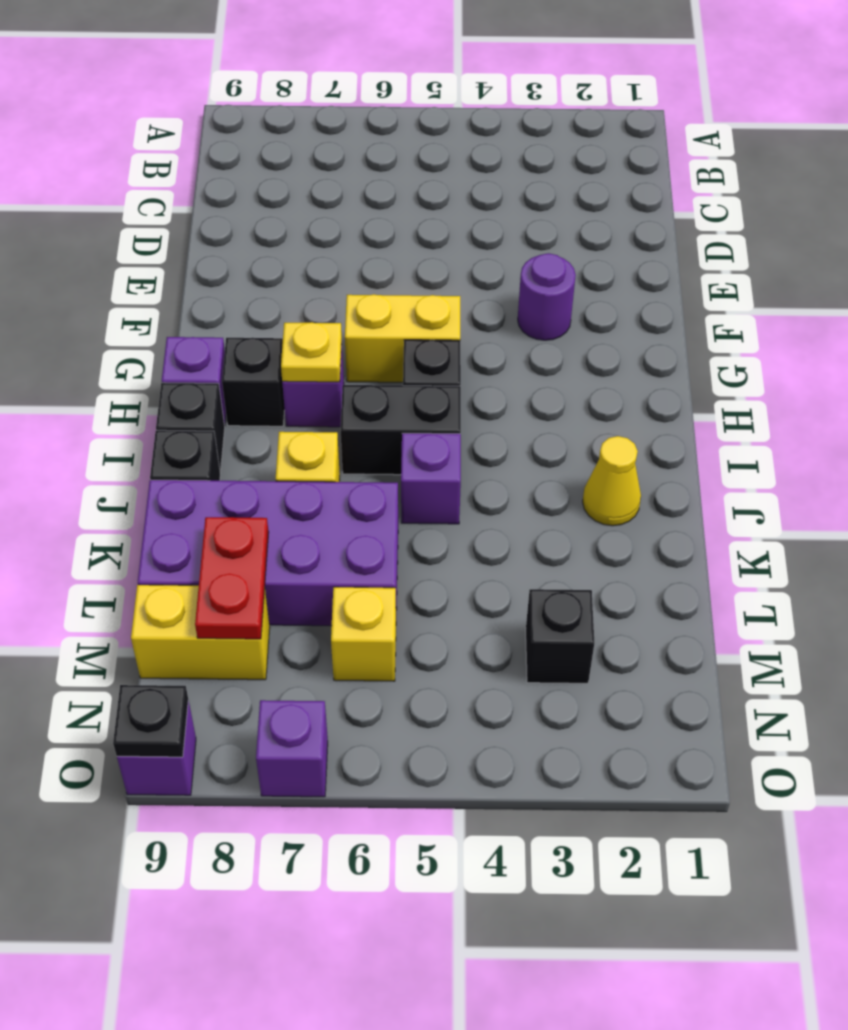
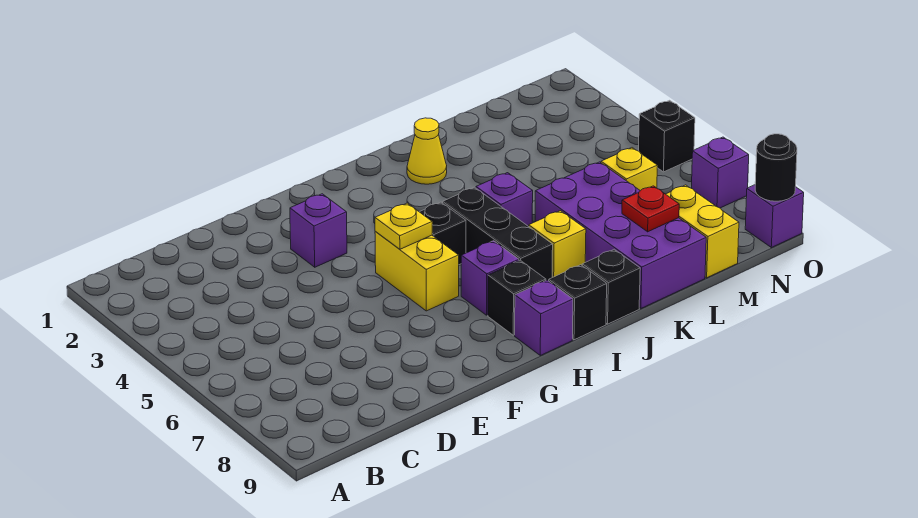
purple 1x1 round brick [518,253,576,340] -> purple 1x1 brick [290,194,347,267]
yellow 1x1 plate [281,322,342,382] -> yellow 1x1 plate moved to [375,203,432,249]
black 1x2 brick [341,385,461,475] -> black 1x3 brick [443,187,553,281]
red 1x2 plate [195,517,269,639] -> red 1x1 plate [622,186,679,232]
black 1x1 brick [526,589,594,683] -> black 1x1 brick moved to [639,100,695,172]
black 1x1 plate [113,685,188,757] -> black 1x1 round brick [755,134,797,201]

